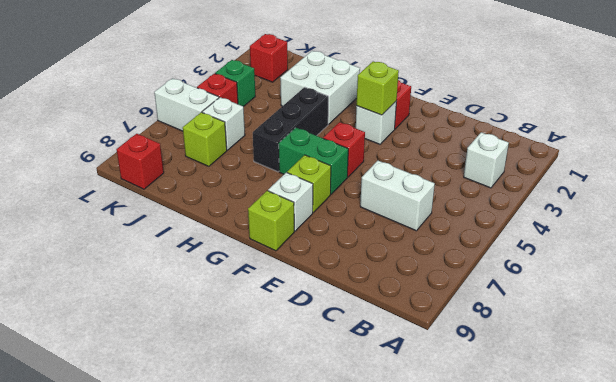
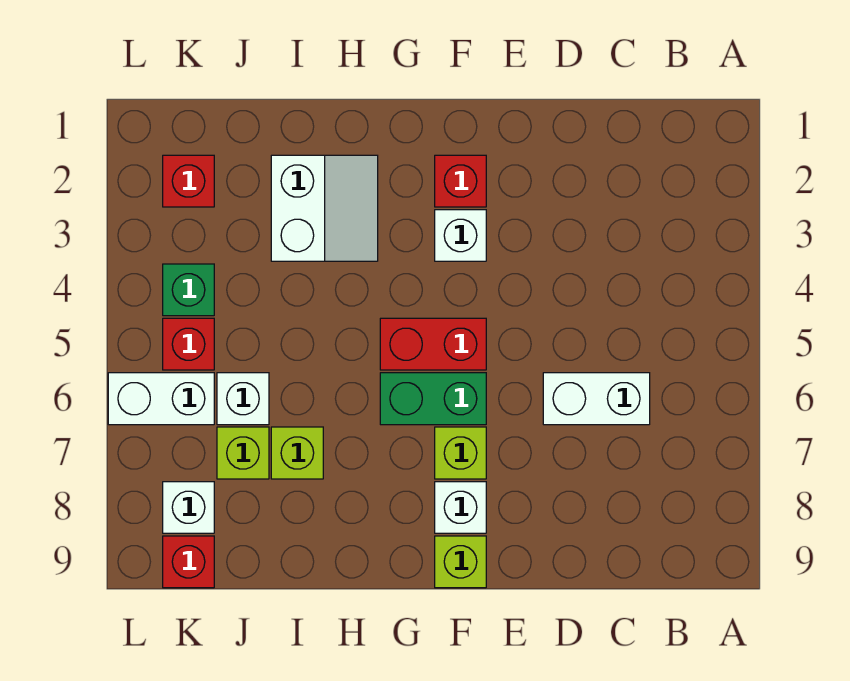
white 1x1 brick [464,132,509,188] -> white 1x1 brick moved to [163,482,214,533]
lime 1x1 brick [357,61,399,115] -> lime 1x1 brick moved to [271,427,323,479]
red 1x1 brick [323,122,365,177] -> red 1x2 brick [380,318,486,370]
white 2x2 brick [280,51,360,124] -> white 2x2 slope [271,155,378,261]
black 1x3 brick [253,87,328,172] -> none

